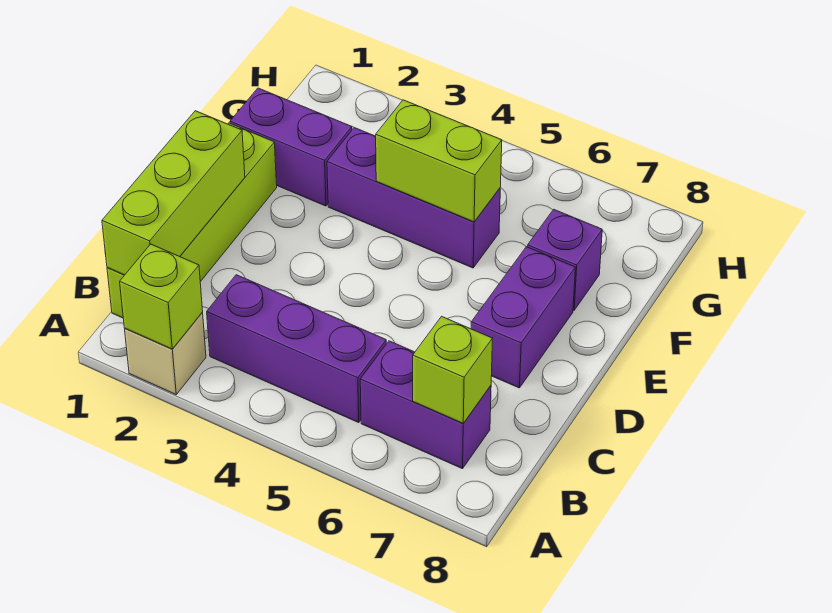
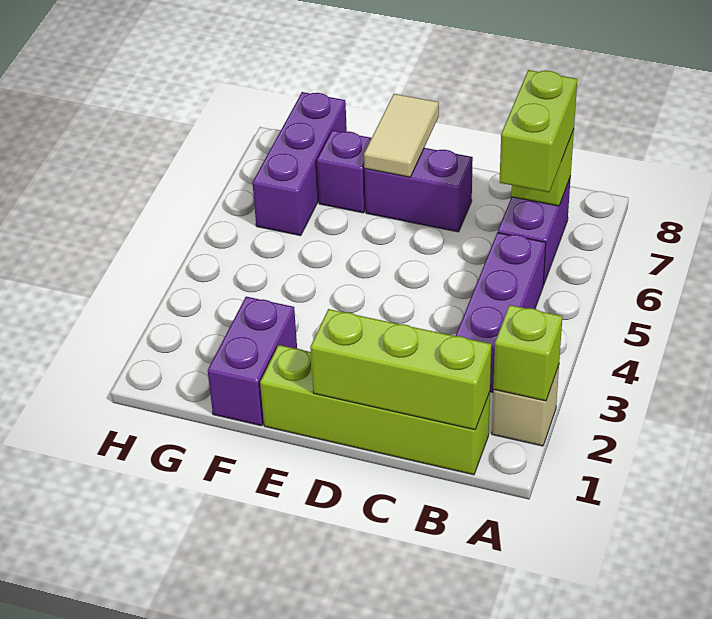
none -> tan 1x2 tile [364,94,439,177]
purple 1x3 brick [327,128,500,268] -> purple 1x3 brick moved to [252,92,347,236]
lime 1x2 brick [376,100,502,222] -> lime 1x2 brick moved to [500,70,577,192]

